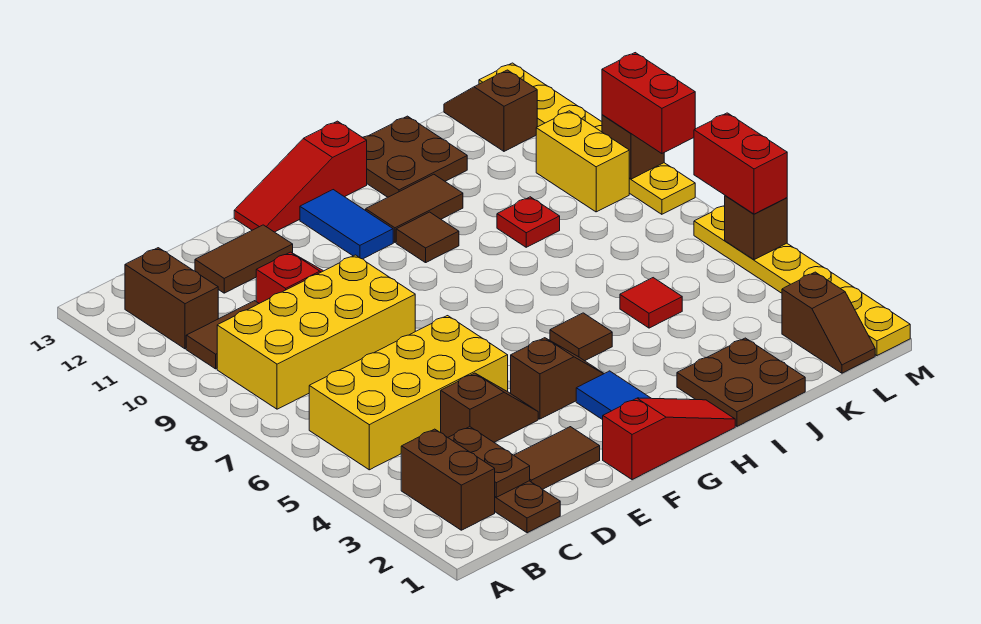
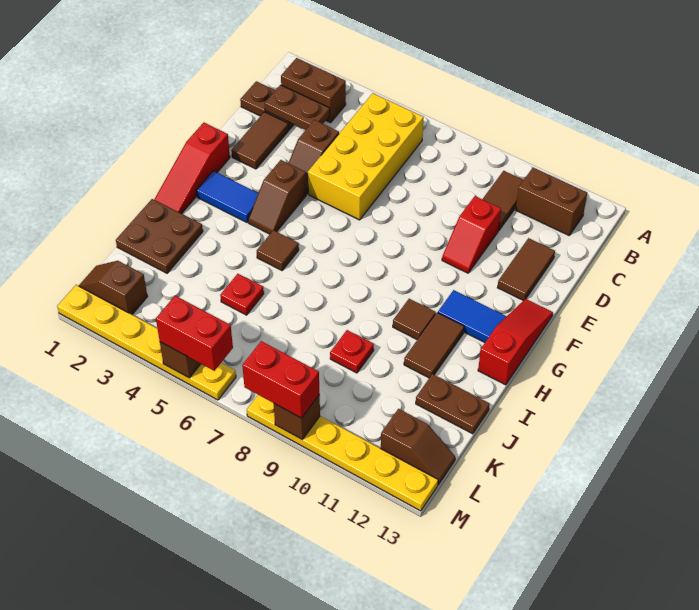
yellow 2x4 brick [217,255,415,409] -> none
brown 2x2 plate [363,116,467,197] -> brown 1x2 plate [416,374,489,434]
red 1x1 tile [620,278,682,328] -> red 1x1 plate [220,274,264,315]
yellow 1x2 brick [536,111,629,212] -> none

